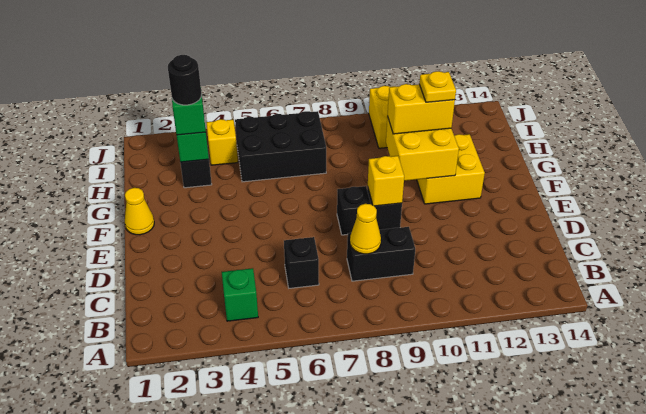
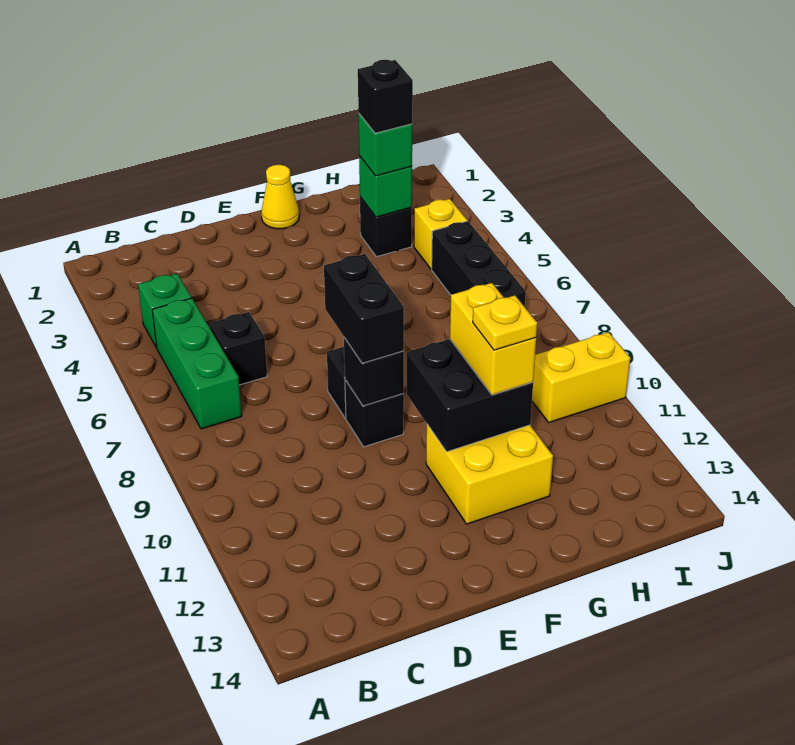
none -> green 1x3 brick [152,298,242,429]
black 1x2 brick [347,227,415,281] -> black 1x2 brick moved to [324,254,404,363]
yellow 1x1 cone [350,204,381,254] -> none
yellow 1x1 brick [368,156,404,206] -> black 1x1 brick [344,338,404,406]
yellow 2x2 brick [386,116,459,181] -> black 2x2 brick [407,339,533,452]
black 1x1 round brick [168,55,202,105] -> black 1x1 brick [358,60,413,133]
black 2x3 brick [235,111,326,182] -> black 1x3 brick [432,221,526,307]

